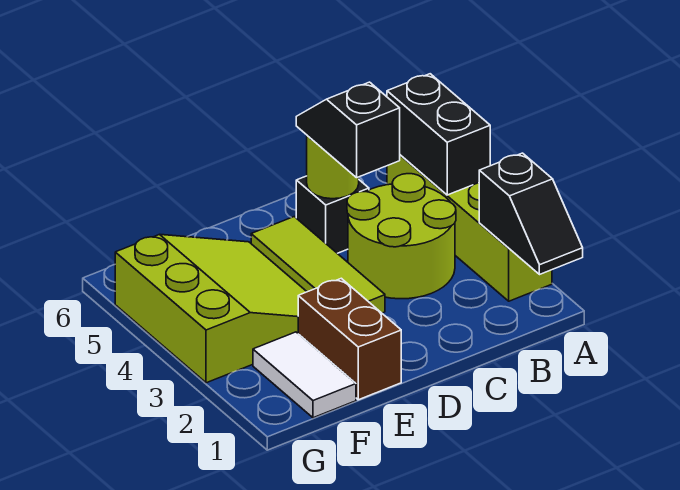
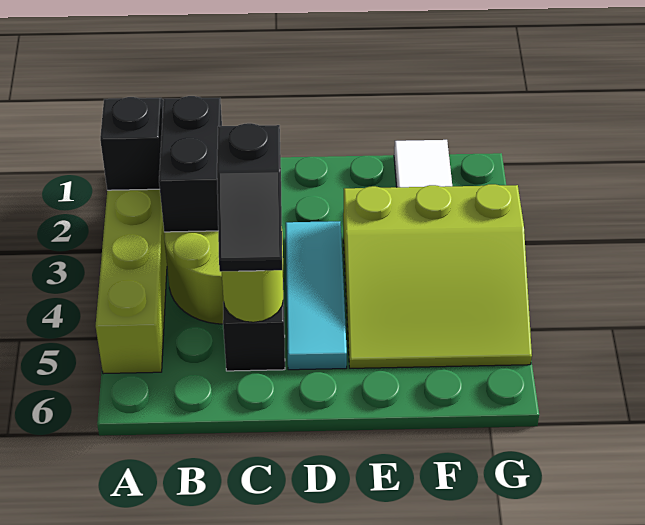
black 1x2 brick [387,74,490,195] -> black 1x2 brick moved to [159,96,222,232]
lime 1x3 tile [251,217,385,313] -> cyan 1x3 tile [286,221,347,370]
brown 1x2 brick [298,278,401,400] -> none
lime 3x3 slope [115,234,307,383] -> lime 3x3 slope turned to [343,184,532,368]

